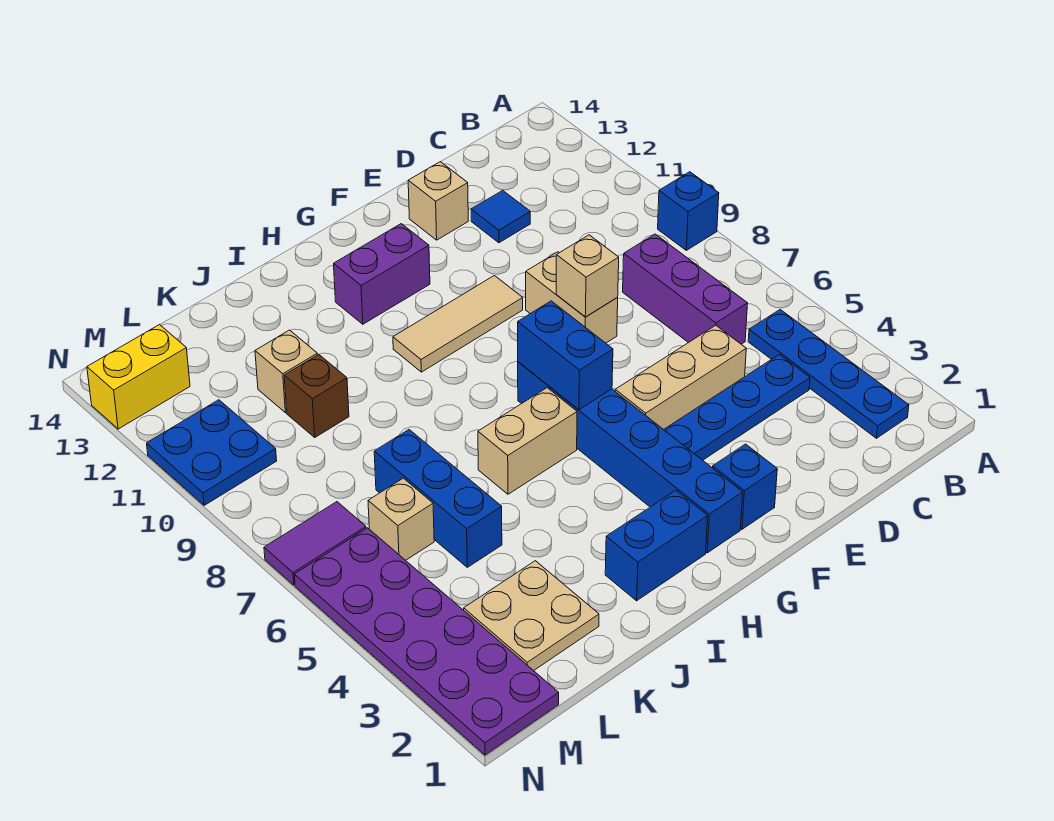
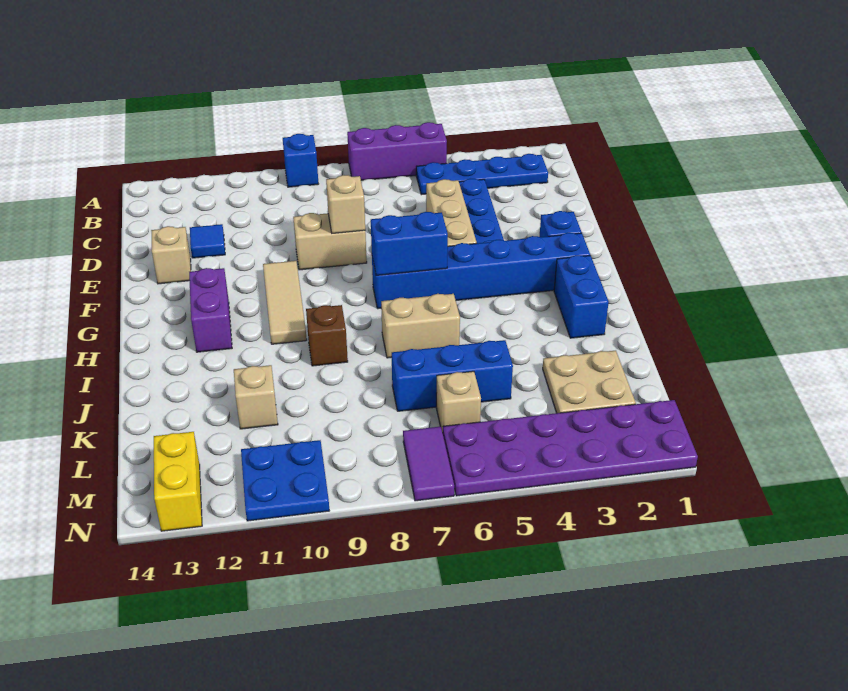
purple 1x3 brick [623,234,748,344] -> purple 1x3 brick moved to [347,122,447,181]
tan 1x2 brick [478,388,577,494] -> tan 1x2 brick turned to [381,294,460,358]
brown 1x1 brick [284,354,349,437] -> brown 1x1 brick moved to [306,305,348,366]

